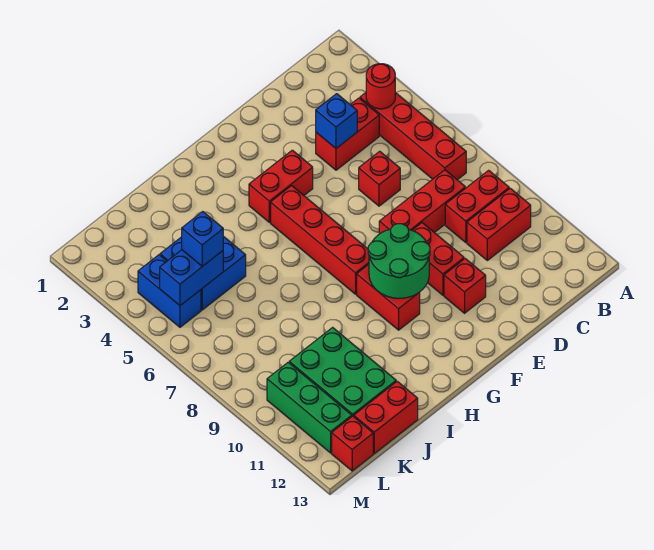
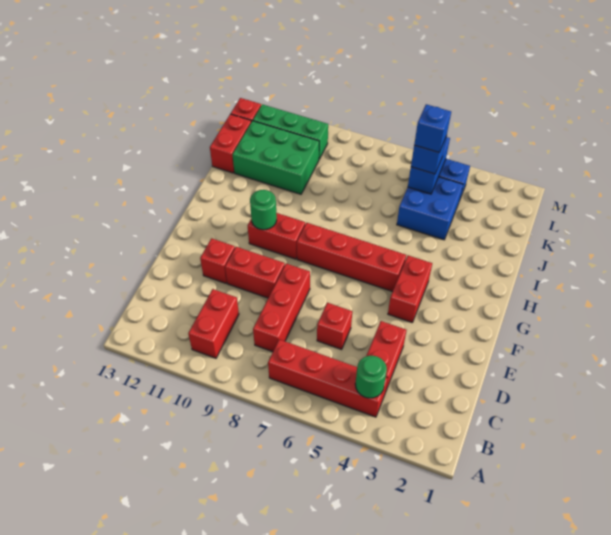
red 1x1 round brick [366,64,395,109] -> green 1x1 round brick [355,356,387,398]
red 1x2 brick [445,170,509,243] -> none
blue 1x1 brick [316,94,357,148] -> blue 1x1 brick moved to [414,104,451,152]
green 2x2 round brick [368,224,430,298] -> green 1x1 round brick [250,190,277,230]

